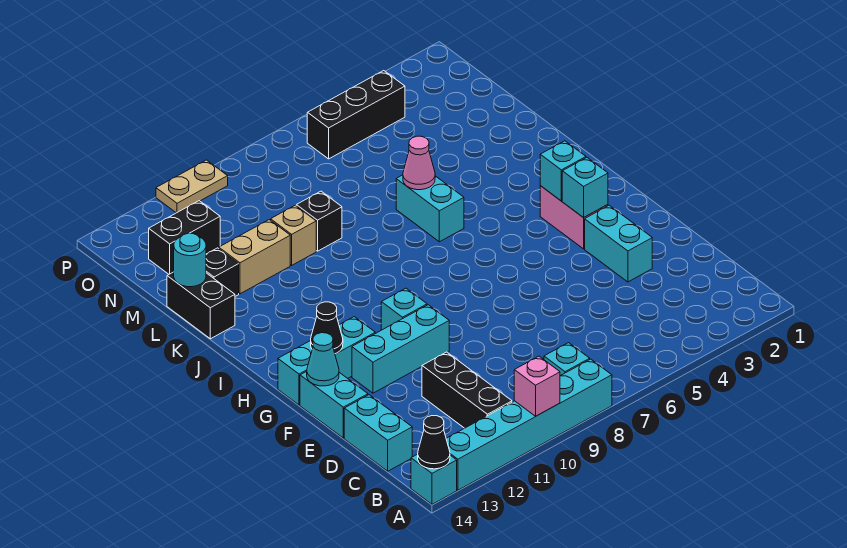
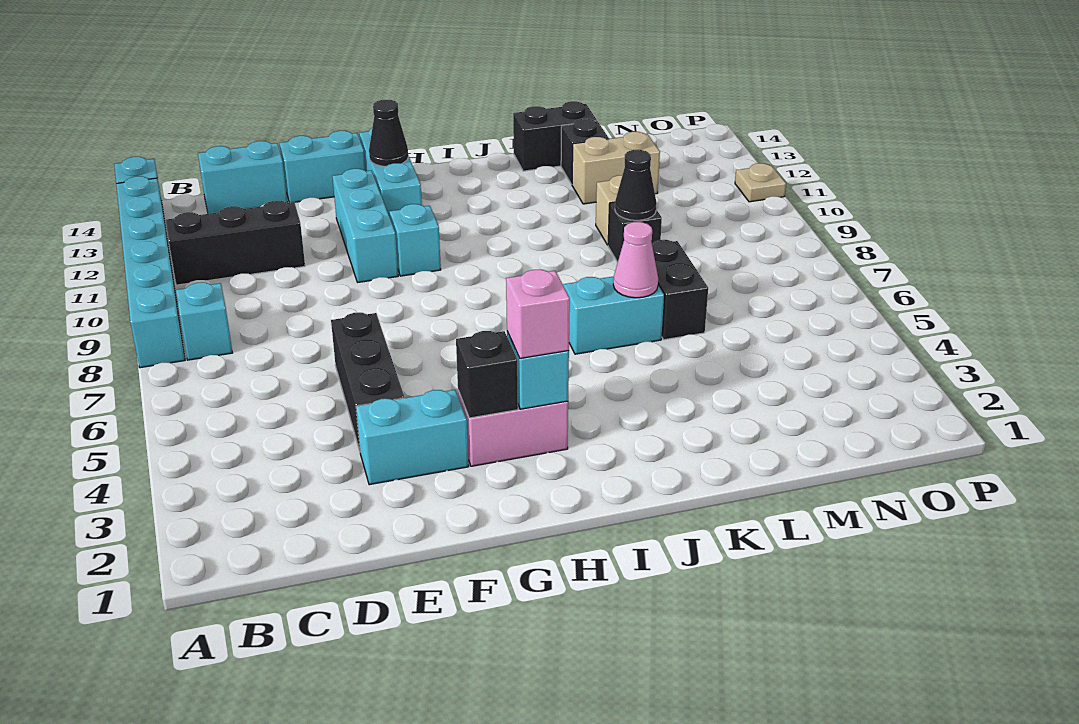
pink 1x1 brick [514,356,560,416] -> pink 1x1 brick moved to [506,270,570,358]
black 1x1 cone [418,416,450,469] -> black 1x1 cone moved to [615,150,657,220]
cyan 1x1 cone [307,333,339,386] -> none
cyan 1x1 brick [562,158,608,218] -> black 1x1 brick [456,331,518,418]
tan 1x2 brick [219,220,290,294] -> tan 1x2 brick turned to [572,132,660,204]
cyan 1x1 round brick [174,233,206,287] -> none
black 1x2 brick [149,201,220,274] -> black 1x2 brick moved to [652,240,708,340]
black 1x3 brick [307,71,405,159] -> black 1x3 brick moved to [331,313,404,451]
tan 1x2 plate [156,160,228,213] -> tan 1x1 plate [735,163,786,202]

